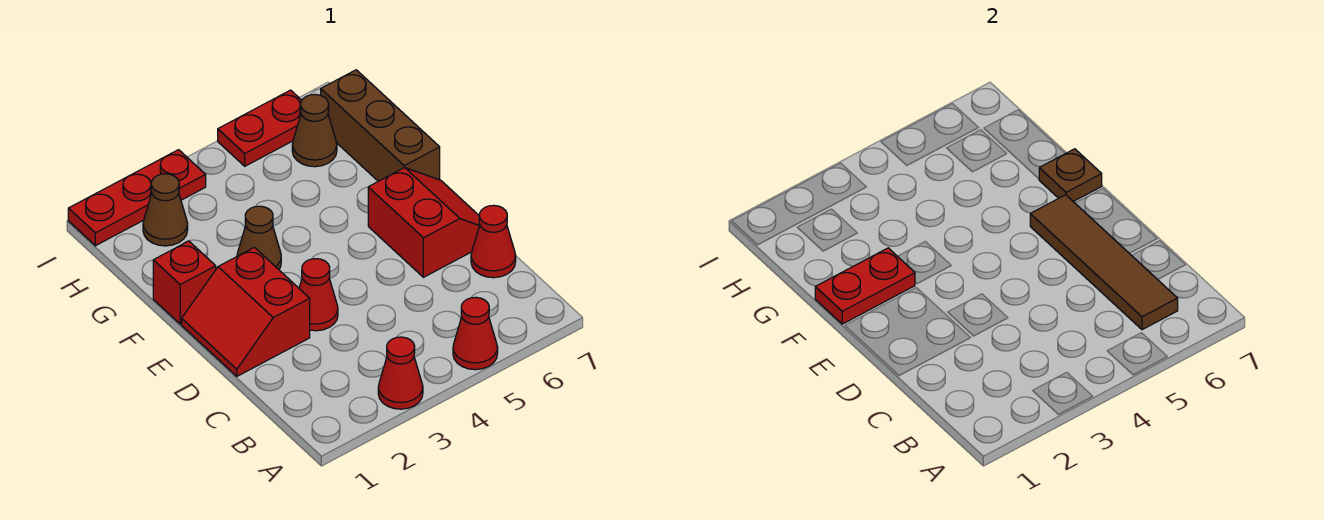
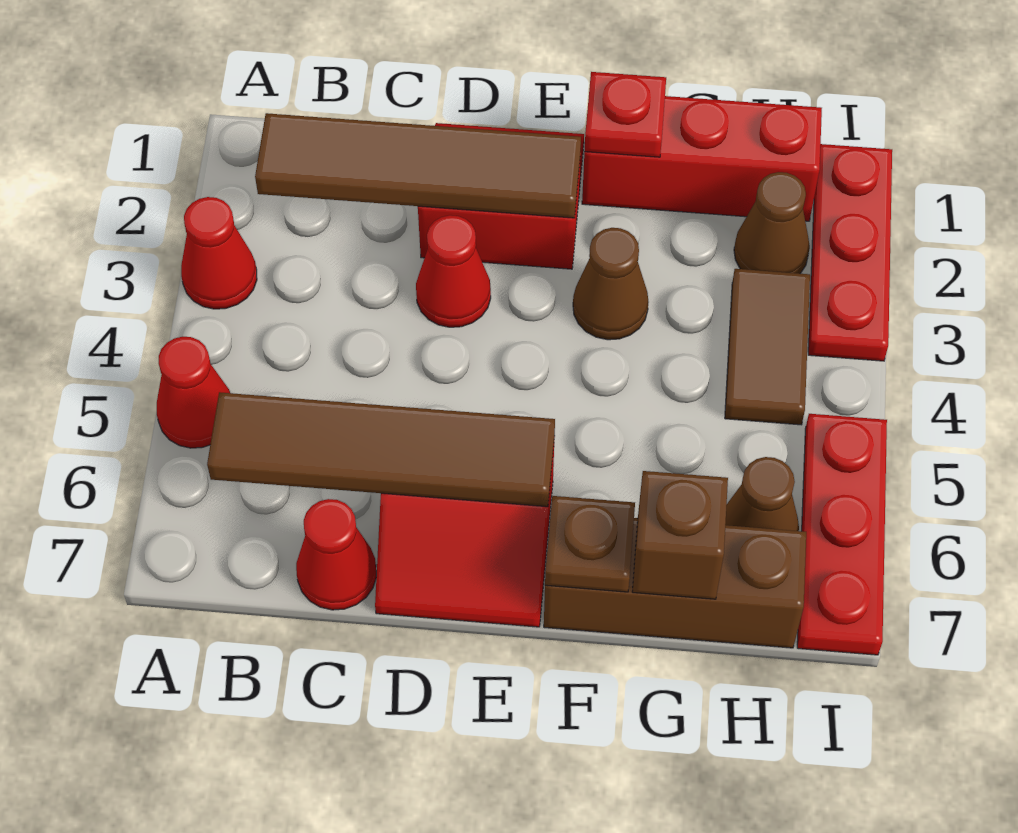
none -> brown 1x4 tile [255,113,581,218]
red 1x1 brick [153,241,216,324] -> red 1x3 brick [582,96,822,221]
red 1x2 plate [815,248,915,324] -> red 1x1 plate [585,72,666,157]
none -> brown 1x1 brick [632,471,728,599]
none -> brown 1x2 tile [725,269,810,425]
red 1x2 plate [218,90,302,166] -> red 1x3 plate [797,414,887,655]

